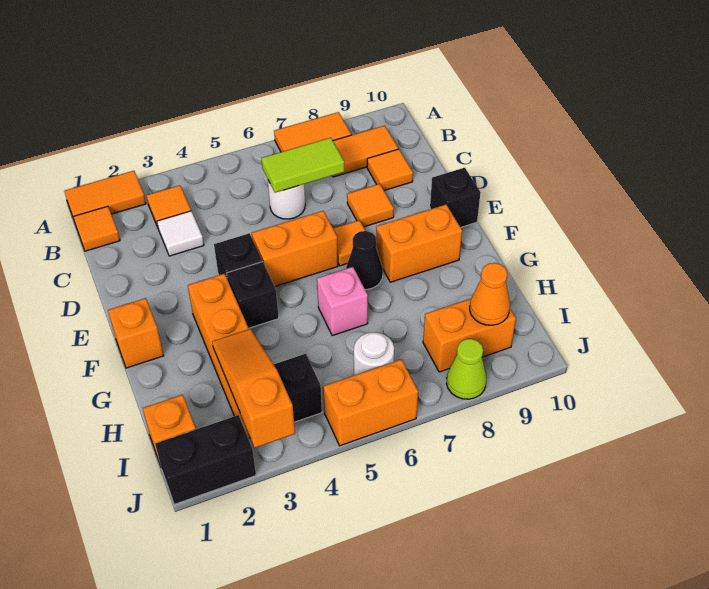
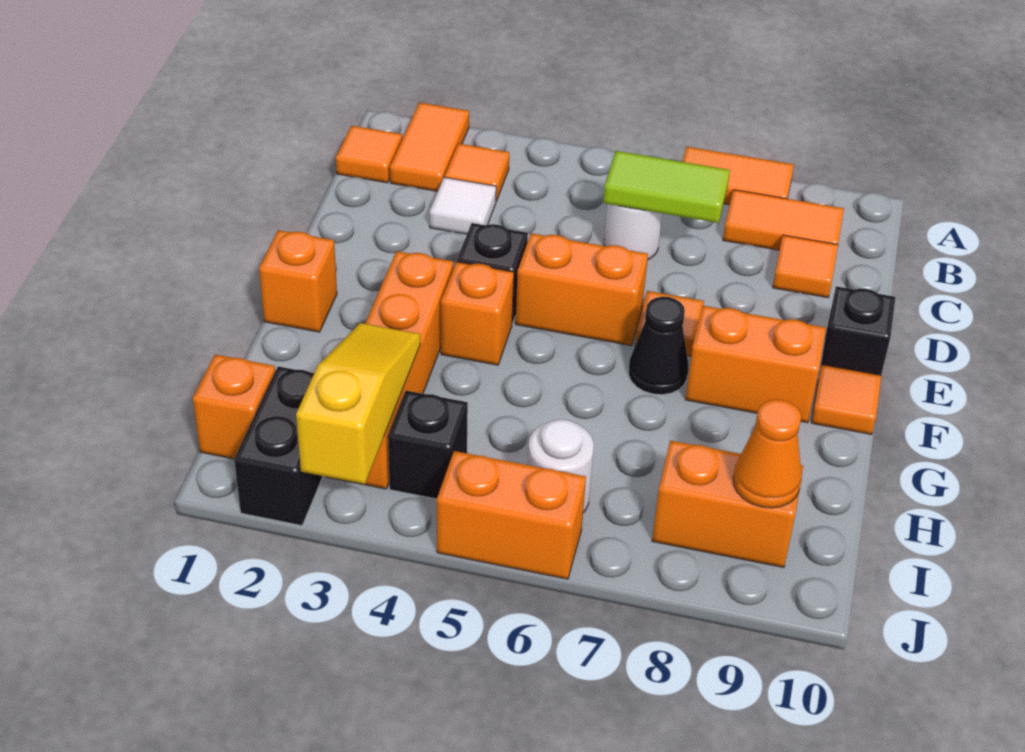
orange 1x2 tile [64,171,146,219] -> orange 1x2 tile turned to [390,103,469,191]
orange 1x1 tile [347,184,394,227] -> orange 1x1 tile moved to [811,365,881,435]
black 1x1 brick [227,262,279,328] -> orange 1x1 brick [441,262,514,365]
pink 1x1 brick [317,267,368,336] -> none
orange 1x3 slope [212,329,295,448] -> yellow 1x3 slope [296,323,420,484]
black 1x2 brick [155,415,256,505] -> black 1x2 brick turned to [234,366,323,525]
lime 1x1 cone [447,339,486,399] -> none

